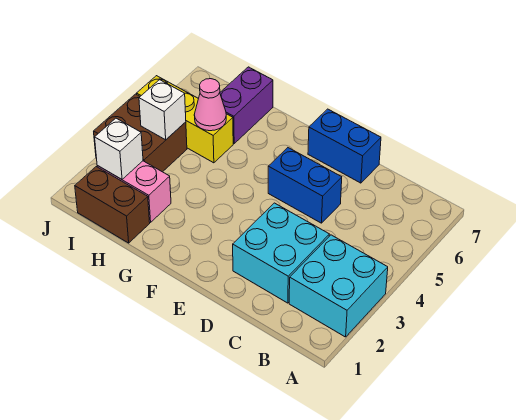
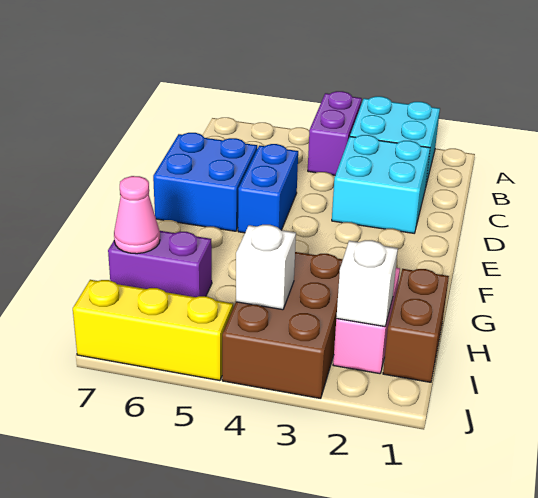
none -> purple 1x2 brick [308,91,362,175]
blue 1x2 brick [308,109,381,183] -> blue 2x2 brick [153,133,257,231]
yellow 1x3 brick [137,76,233,163] -> yellow 1x3 brick turned to [73,280,233,381]
pink 1x1 cone [194,79,226,131] -> pink 1x1 cone moved to [114,176,160,254]
brown 2x2 brick [94,94,187,172] -> brown 2x3 brick [222,252,343,399]

